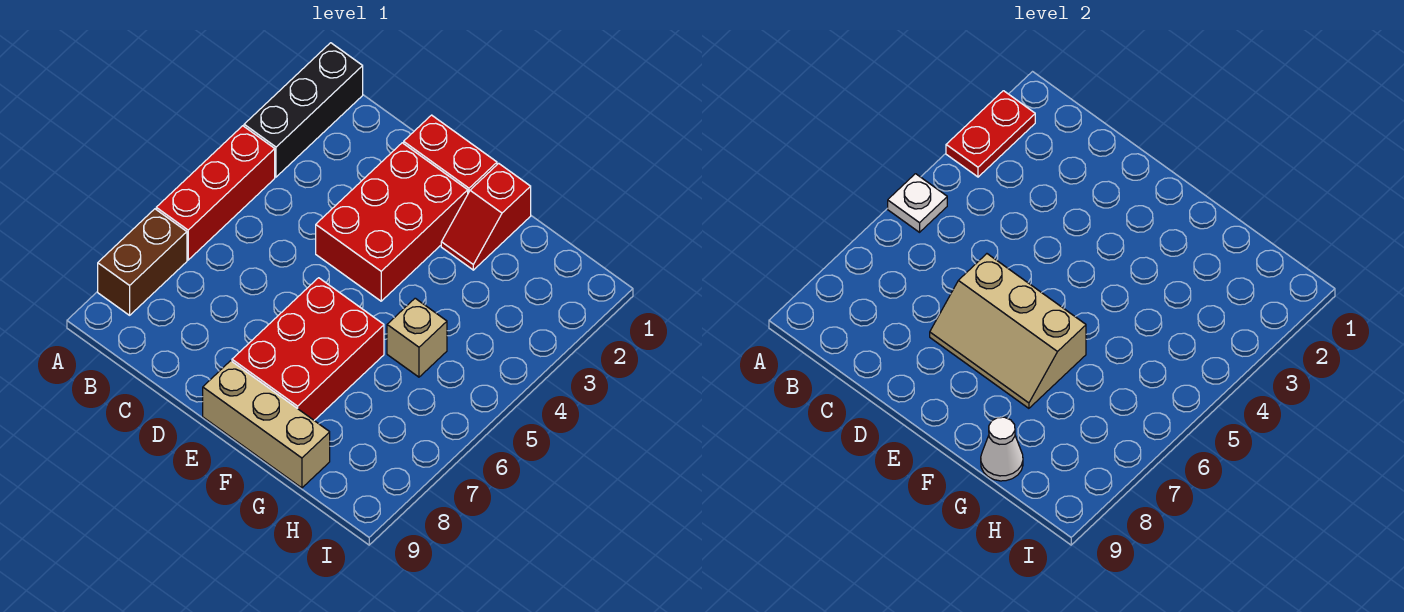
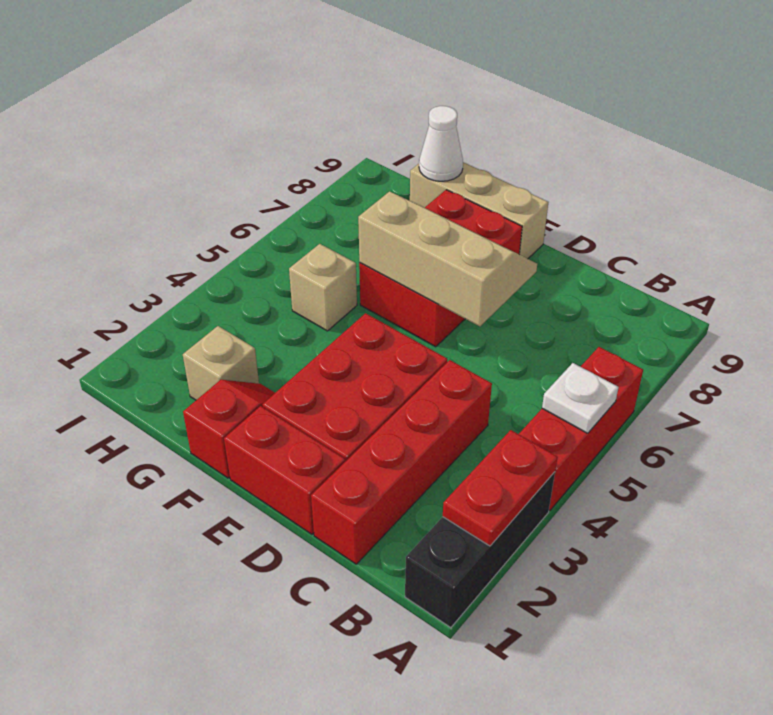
brown 1x2 brick [98,209,187,315] -> none
none -> red 1x4 brick [311,360,492,564]
none -> tan 1x1 brick [183,326,259,400]

